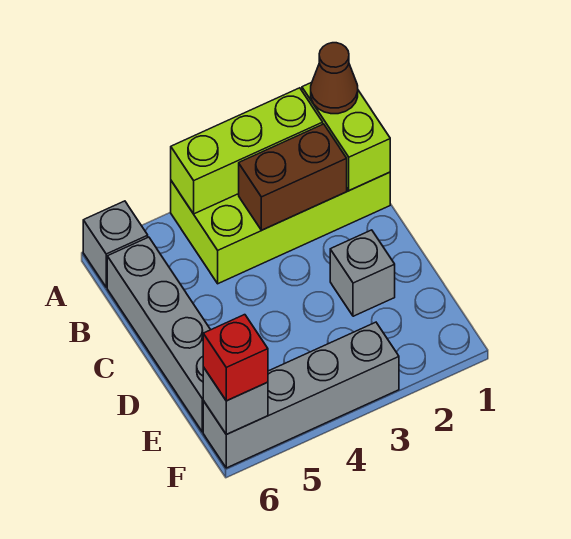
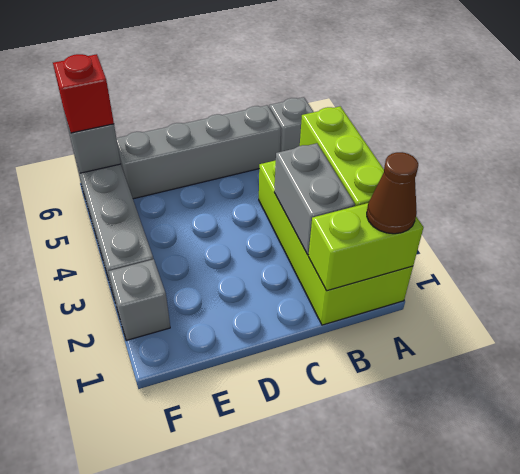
brown 1x2 brick [239,124,347,230] -> grey 1x2 brick [274,143,355,255]
grey 1x1 brick [330,230,395,316] -> grey 1x1 brick moved to [108,259,170,340]

